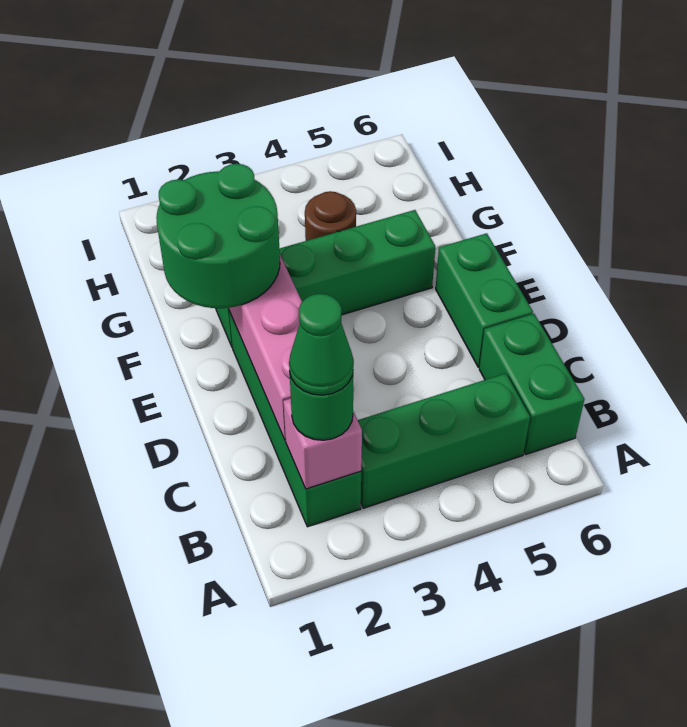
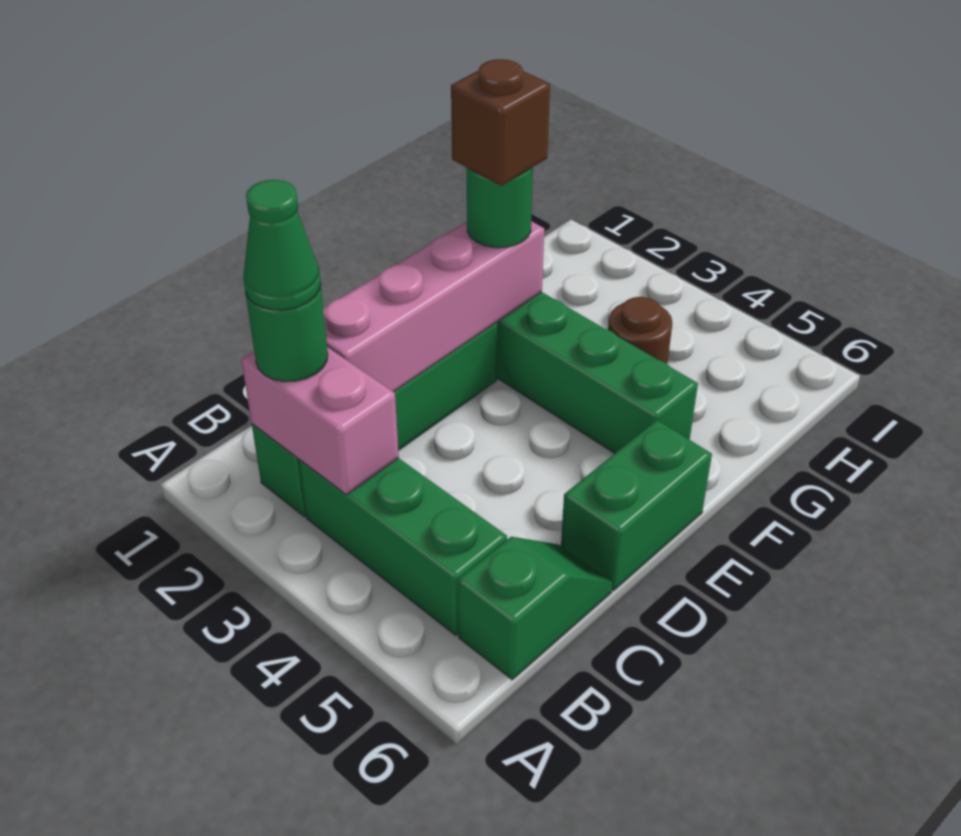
pink 1x1 brick [283,399,362,489] -> pink 1x2 brick [241,347,399,495]
green 1x2 brick [479,314,585,454] -> green 1x2 slope [457,537,612,680]
green 2x2 round brick [156,164,280,308] -> green 1x1 round brick [467,167,533,248]
none -> brown 1x1 brick [451,59,550,186]

